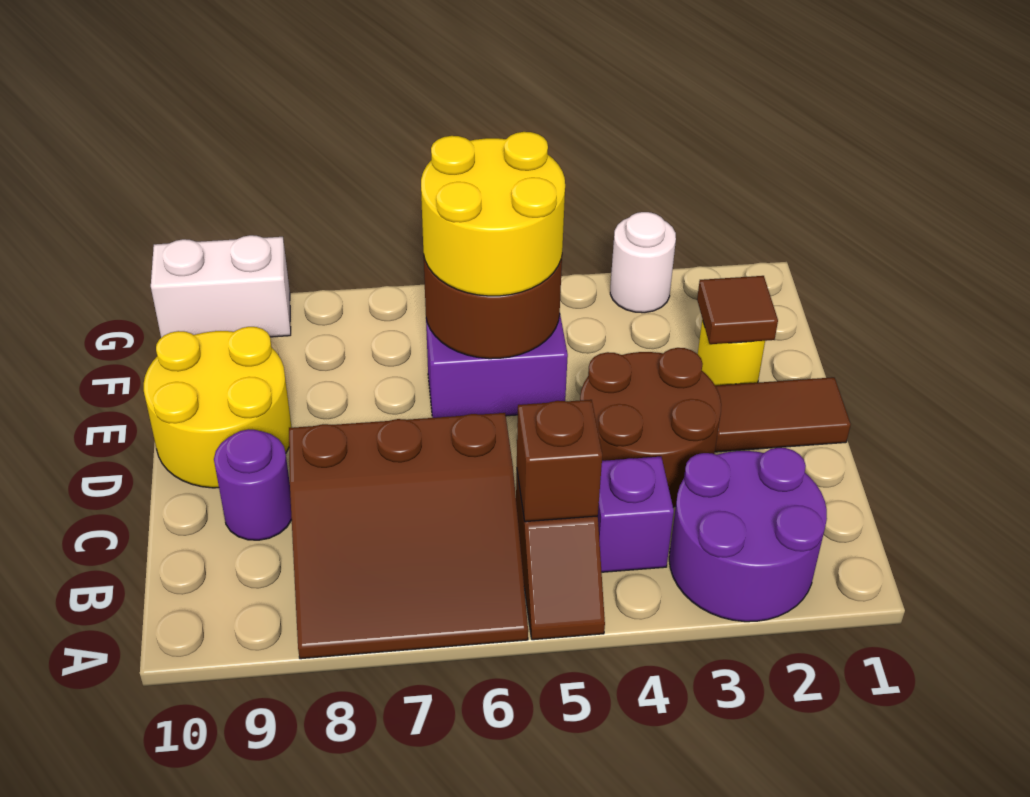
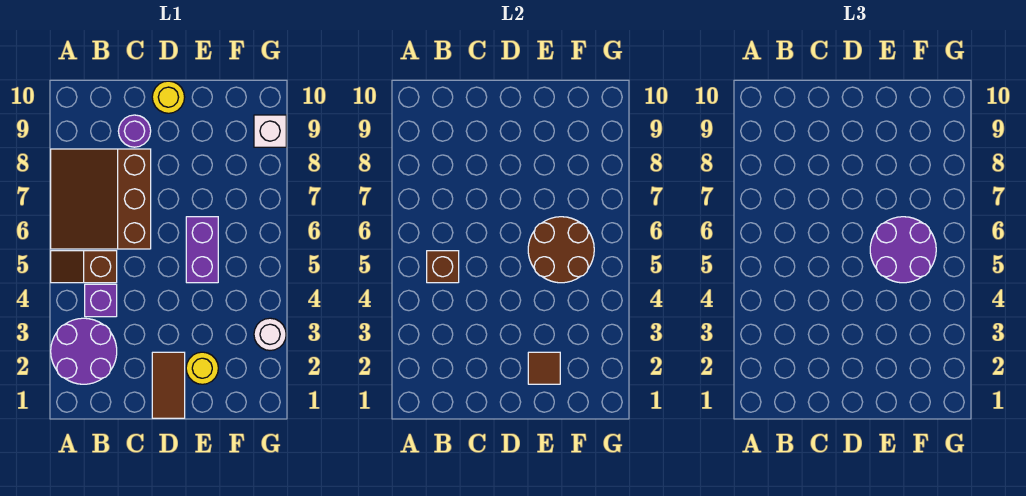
brown 2x2 round brick [580,348,721,507] -> none
yellow 2x2 round brick [144,327,292,488] -> yellow 1x1 round brick [152,81,185,113]
yellow 2x2 round brick [421,132,565,296] -> purple 2x2 round brick [870,217,936,283]
white 1x2 brick [151,235,291,338] -> white 1x1 brick [254,115,286,147]

